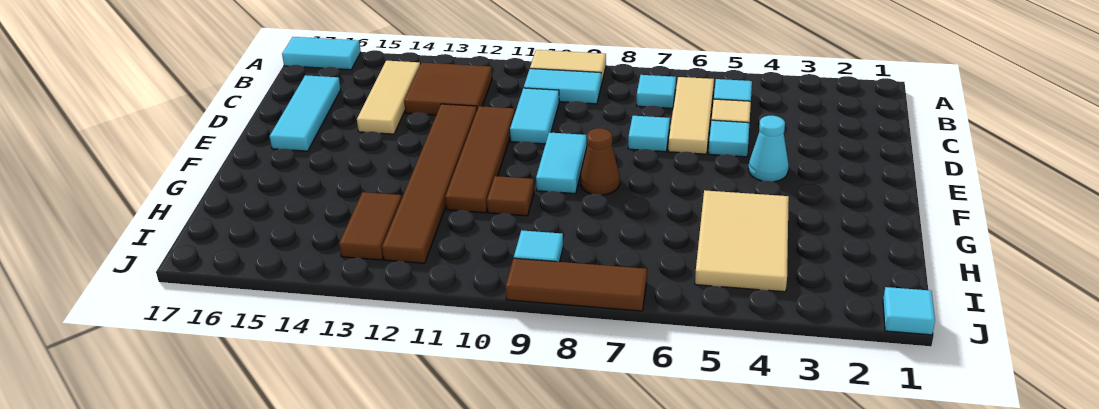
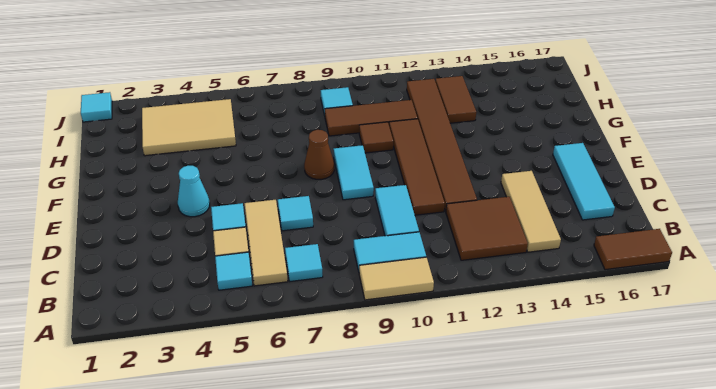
cyan 1x2 tile [282,37,361,70] -> brown 1x2 tile [594,229,672,270]
tan 2x3 tile [695,190,789,292] -> tan 2x3 tile turned to [142,99,236,156]
brown 1x3 tile [505,258,647,311] -> brown 1x3 tile moved to [325,100,417,136]

